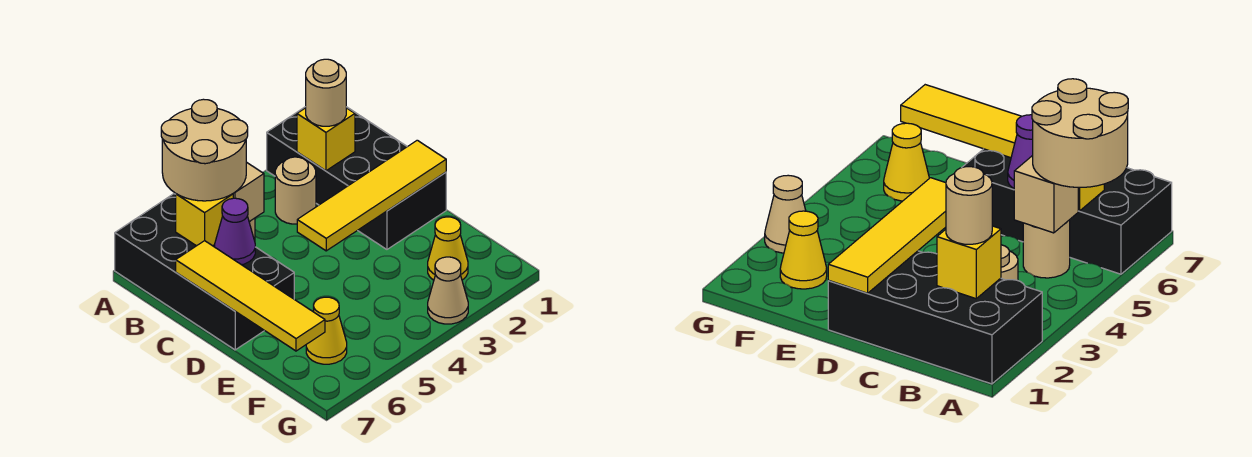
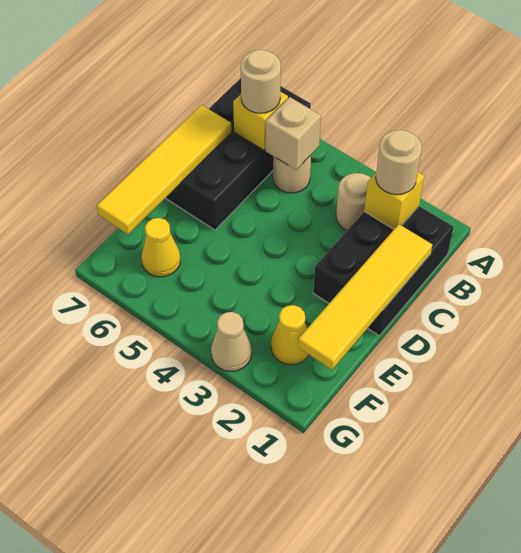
black 2x4 brick [267,107,446,249] -> black 2x3 brick [313,206,454,336]
tan 2x2 round brick [161,99,248,201] -> tan 1x1 round brick [241,50,281,113]
purple 1x1 cone [215,198,255,265] -> none
yellow 1x4 tile [297,140,446,251] -> yellow 1x4 tile turned to [298,224,432,370]

